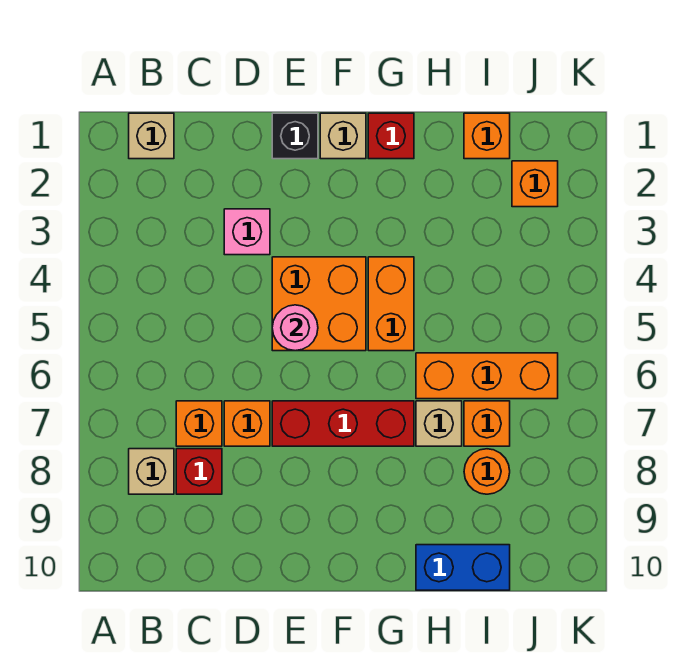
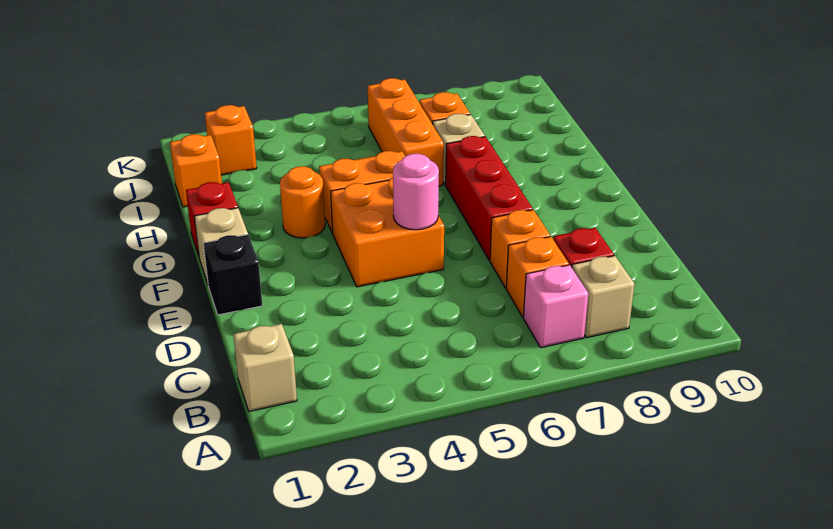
pink 1x1 brick [224,209,270,255] -> pink 1x1 brick moved to [523,265,588,348]
blue 1x2 brick [416,545,510,590] -> none
orange 1x1 round brick [464,449,510,494] -> orange 1x1 round brick moved to [280,166,325,238]

